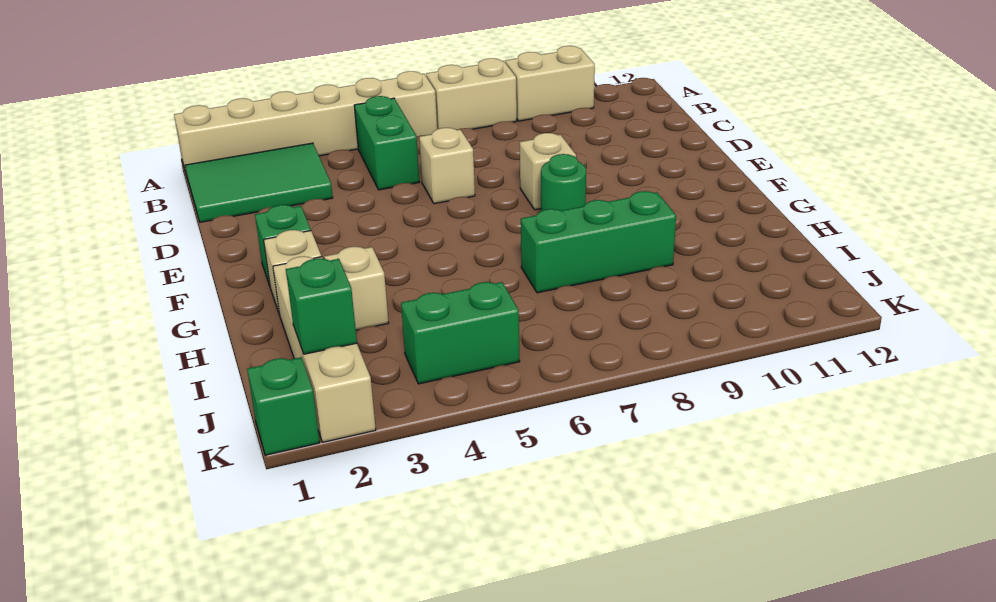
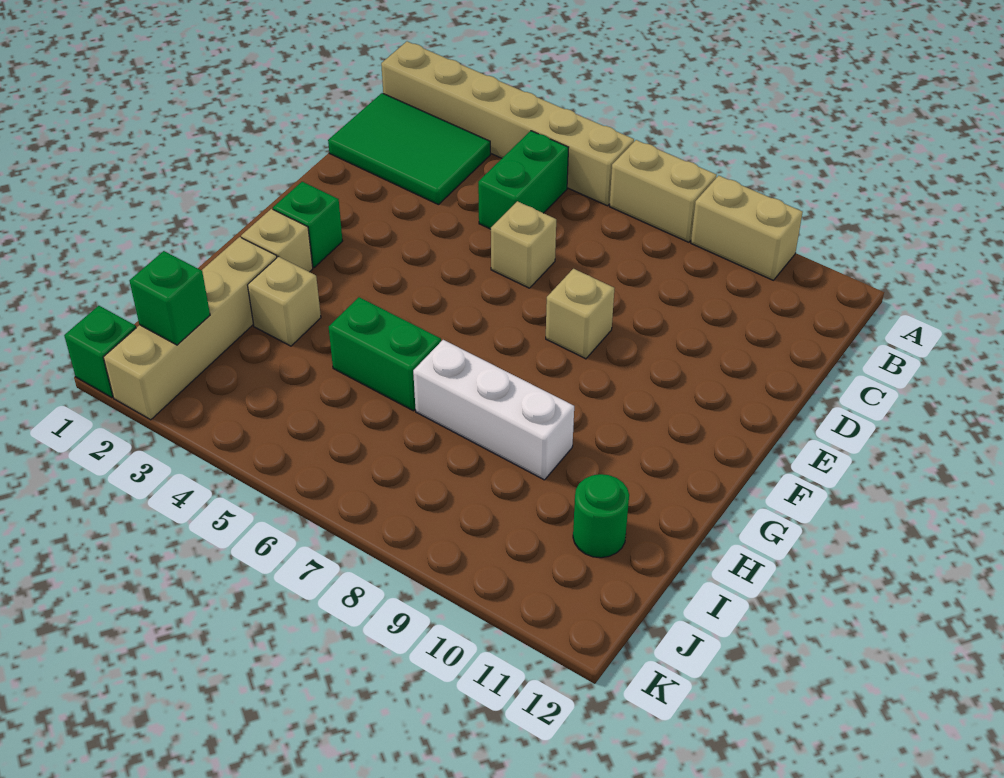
green 1x1 round brick [541,154,586,211] -> green 1x1 round brick moved to [573,474,629,558]
green 1x3 brick [521,191,676,293] -> white 1x3 brick [413,340,574,480]
green 1x2 brick [401,282,520,384] -> green 1x2 brick moved to [329,297,441,411]

